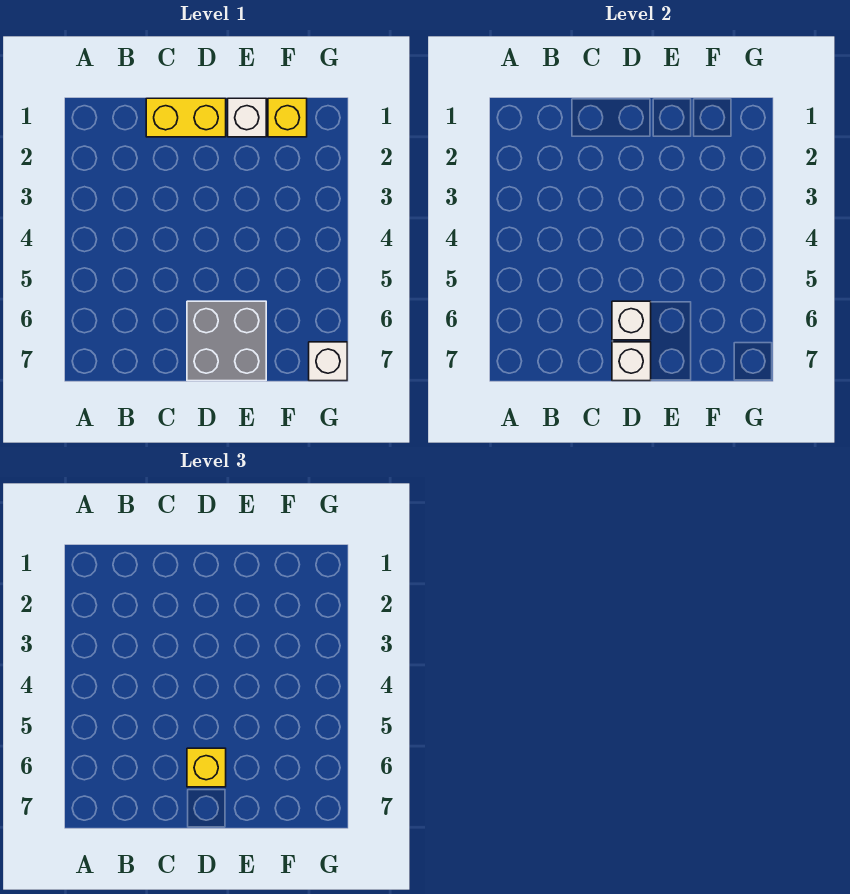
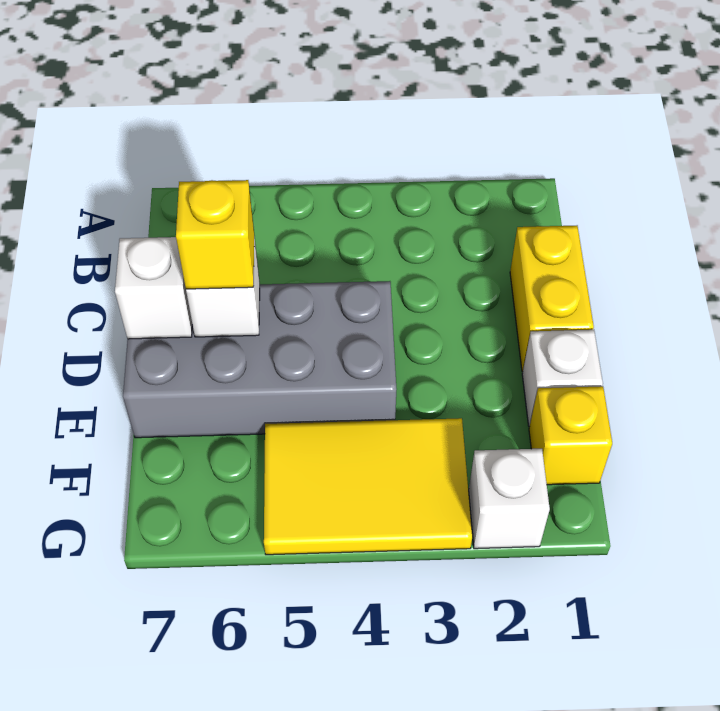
grey 2x2 brick [187,301,266,381] -> grey 2x4 brick [123,281,396,438]
none -> yellow 2x3 tile [264,418,472,555]
white 1x1 brick [309,342,347,381] -> white 1x1 brick moved to [469,449,550,549]

